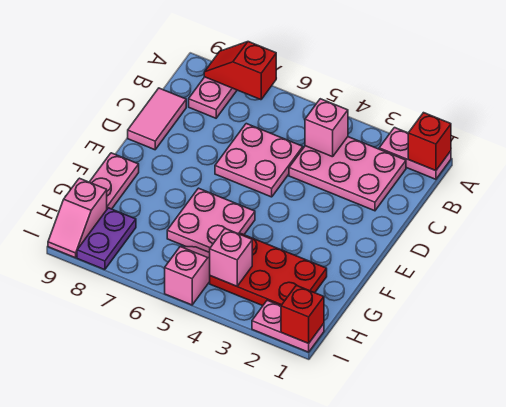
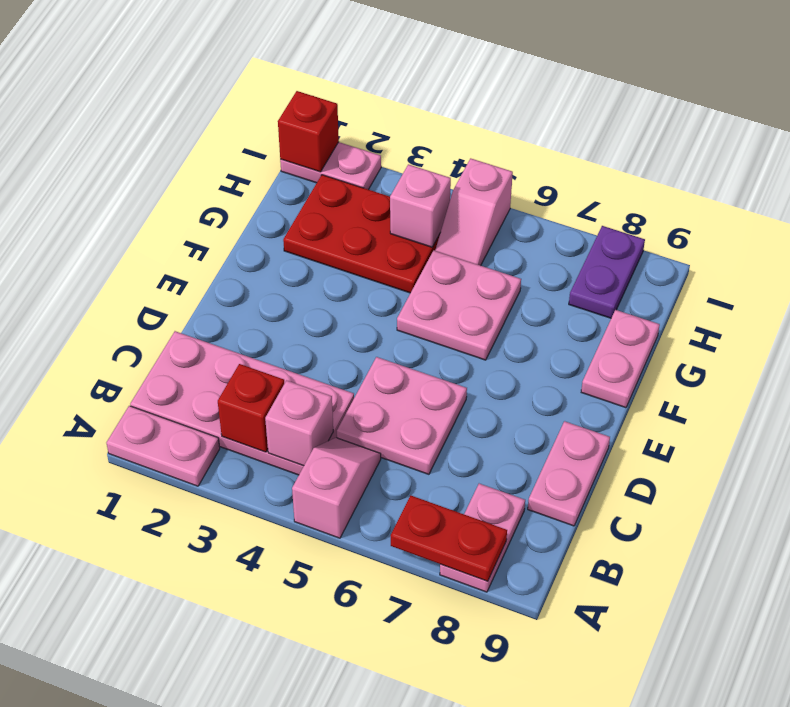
red 1x1 brick [408,113,451,171] -> red 1x1 brick moved to [218,364,284,452]
red 1x2 slope [204,42,276,100] -> red 1x2 plate [391,496,507,581]
pink 2x3 plate [289,137,406,211] -> pink 2x4 plate [130,331,354,475]
pink 1x2 tile [128,88,186,150] -> pink 1x2 plate [528,421,610,526]
pink 1x2 slope [48,178,107,258] -> pink 1x2 slope moved to [292,438,381,538]

